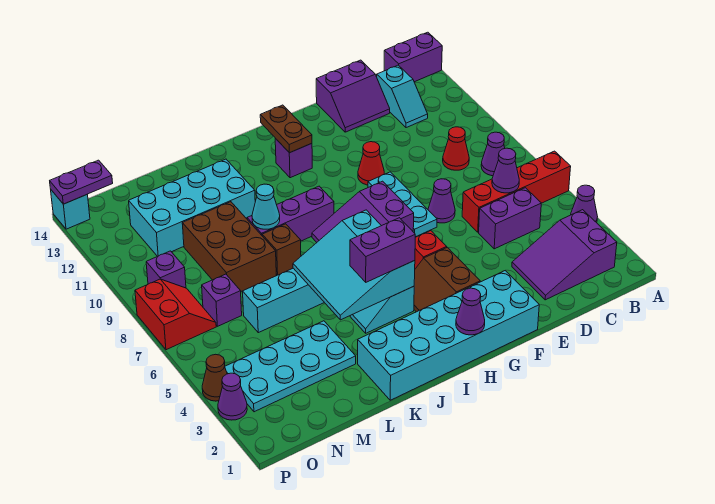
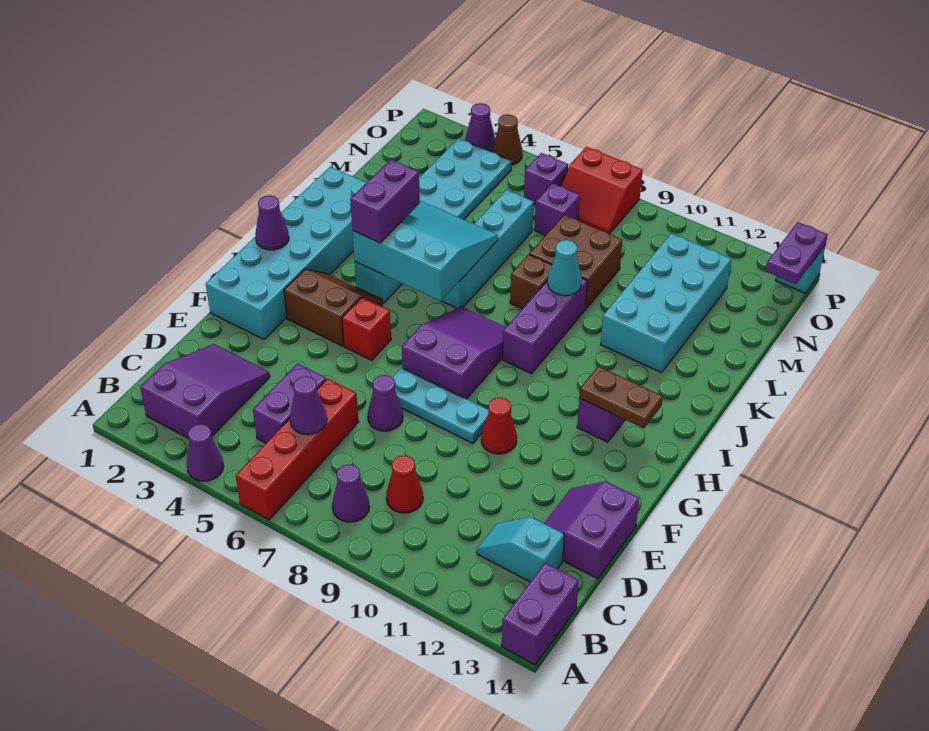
brown 2x3 brick [182,202,276,291] -> brown 2x2 brick [529,215,622,309]
purple 1x1 brick [146,251,186,288] -> purple 1x1 brick moved to [524,153,568,205]

